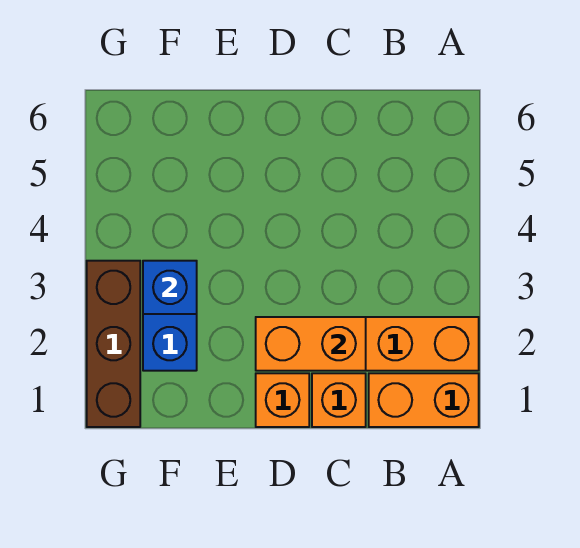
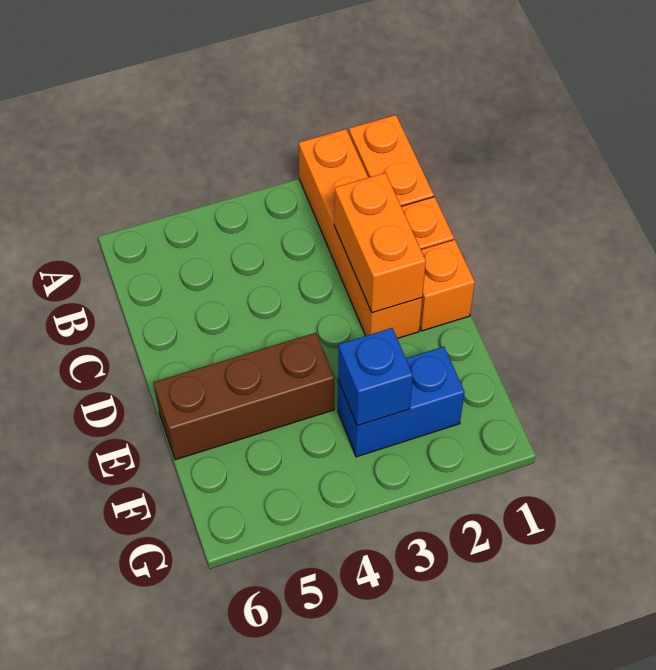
brown 1x3 brick [87,261,140,427] -> brown 1x3 brick moved to [153,333,334,460]

